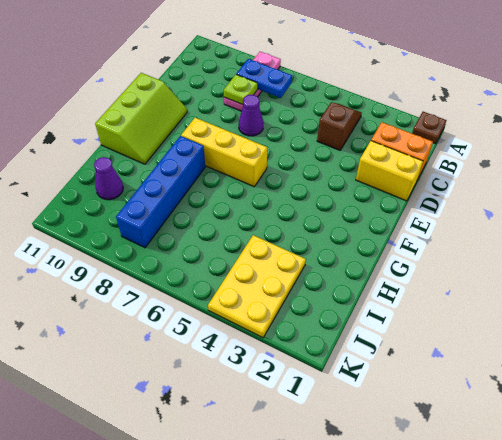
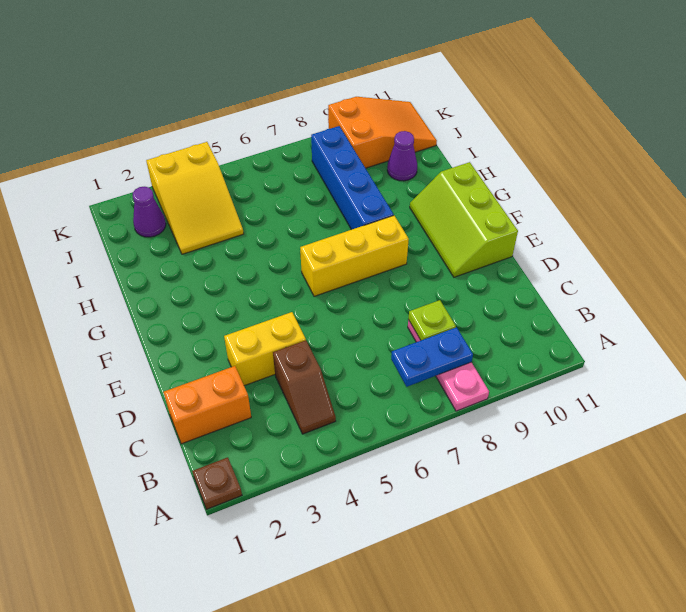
yellow 1x2 brick [356,141,423,201] -> yellow 1x2 brick moved to [224,312,306,386]
purple 1x1 cone [239,95,264,136] -> purple 1x1 cone moved to [133,187,166,237]
yellow 2x3 plate [208,235,306,338] -> yellow 2x3 slope [146,142,244,254]
none -> orange 2x3 slope [328,97,437,168]

